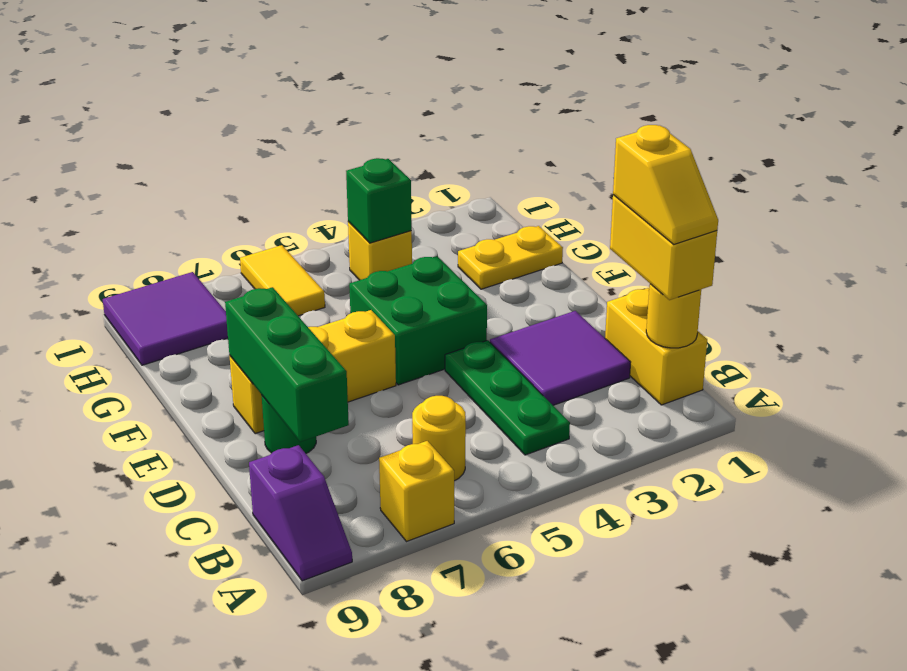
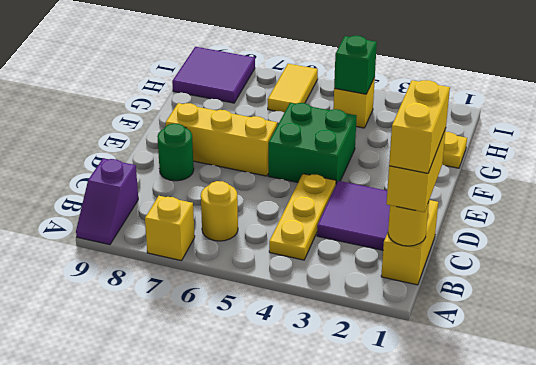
yellow 1x2 slope [613,125,718,244] -> yellow 1x2 brick [389,80,450,173]
green 1x3 plate [445,340,570,455] -> yellow 1x3 plate [269,174,336,260]
green 1x3 brick [225,287,349,442] -> none

